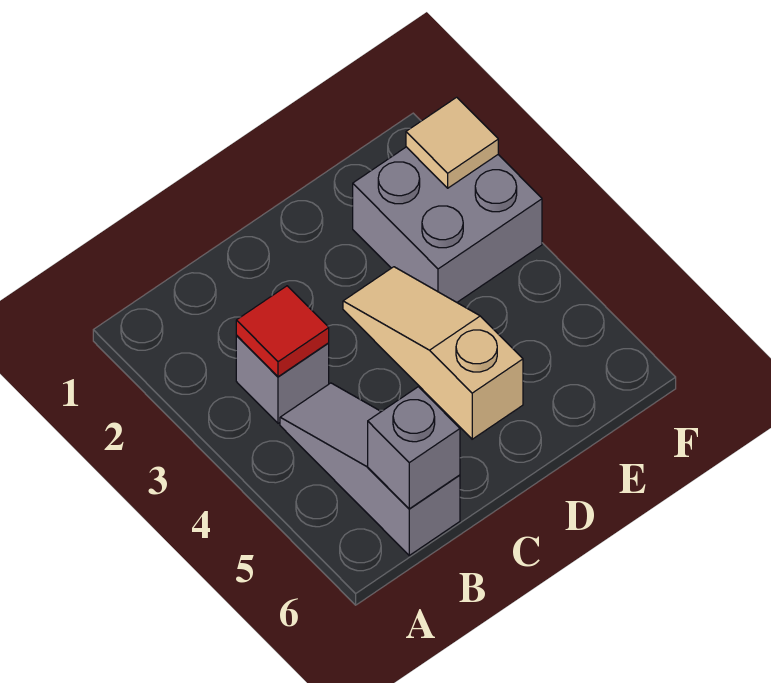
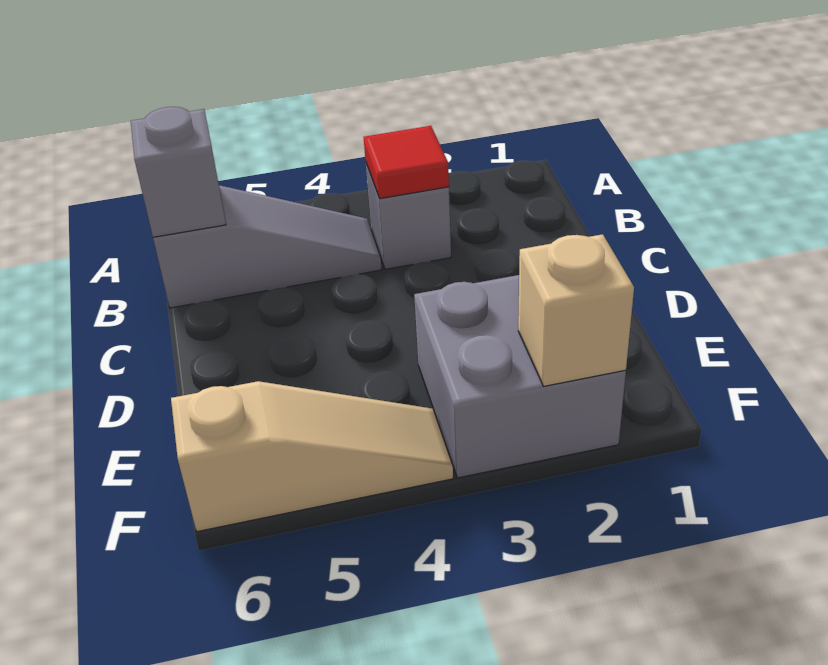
tan 1x3 slope [343,267,523,439] -> tan 1x3 slope moved to [171,381,453,532]
tan 1x1 tile [406,97,498,188] -> tan 1x1 brick [518,234,634,386]

